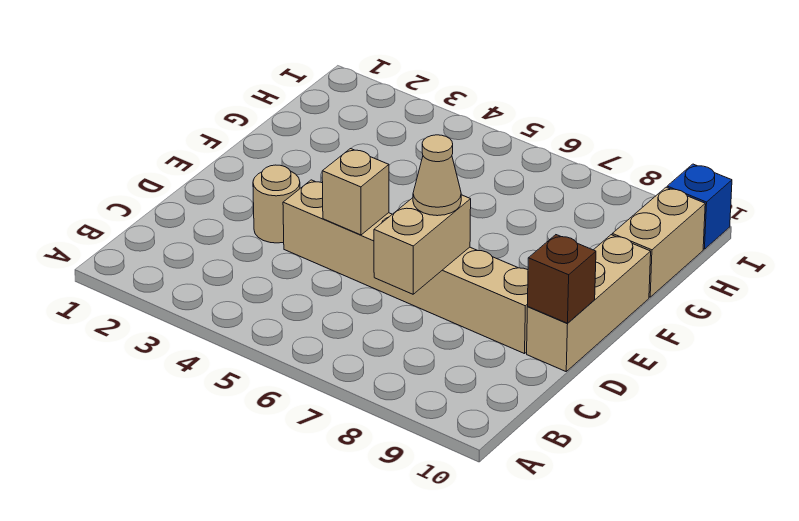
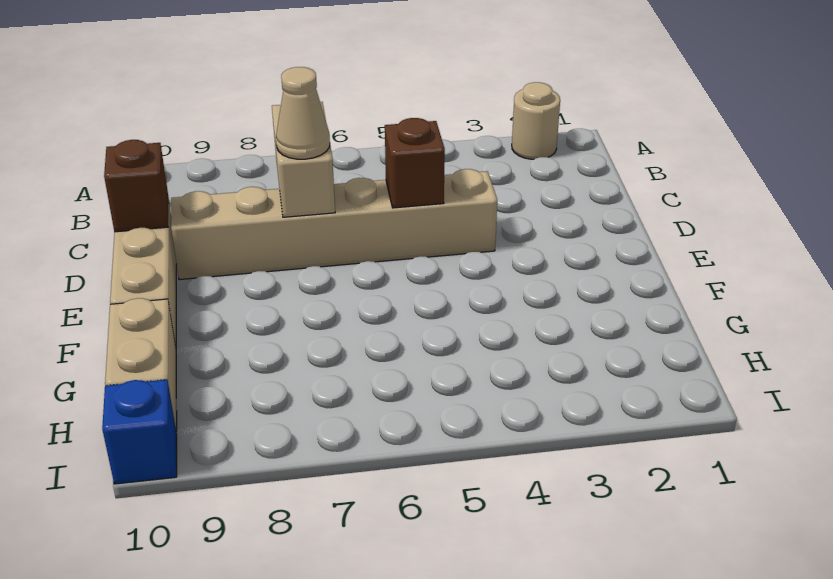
tan 1x1 round brick [253,165,300,243] -> tan 1x1 round brick moved to [512,82,560,159]
tan 1x1 brick [322,149,389,235] -> brown 1x1 brick [385,118,445,208]

